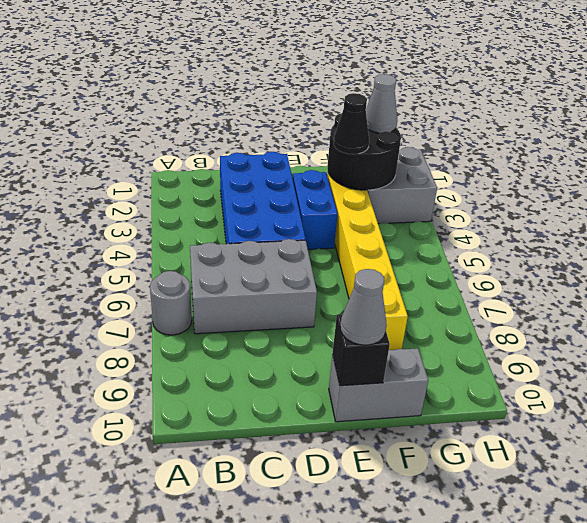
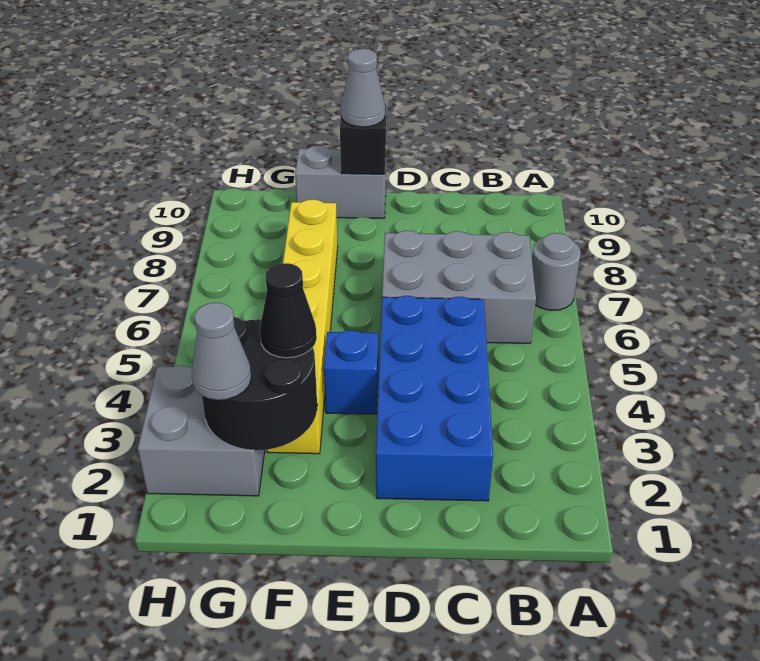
blue 1x2 brick [293,170,337,249] -> blue 1x1 brick [324,331,378,414]

